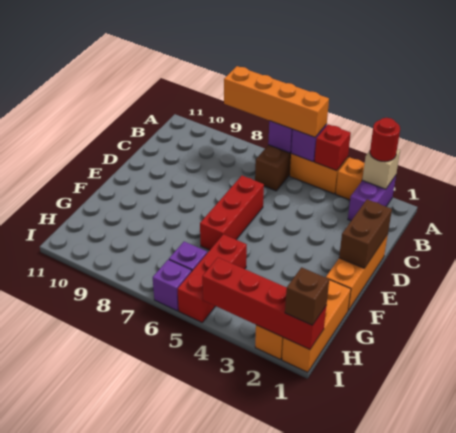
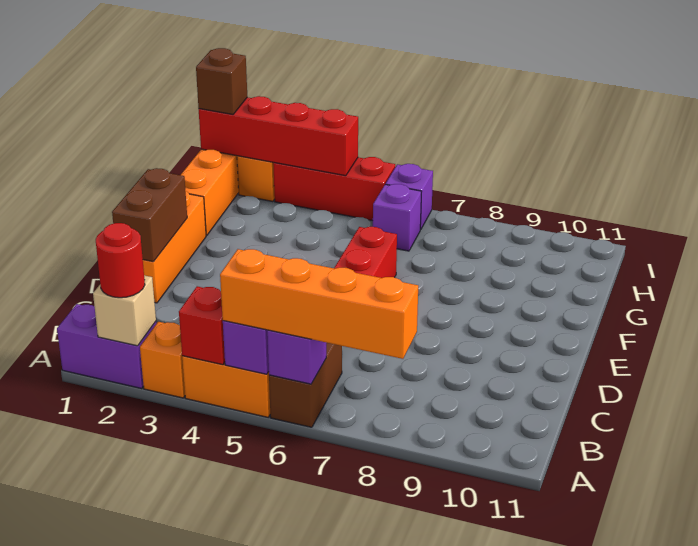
purple 1x2 brick [348,176,396,221] -> purple 1x2 brick turned to [57,304,156,389]
red 1x3 brick [177,234,247,322] -> red 1x3 brick turned to [273,157,395,221]

